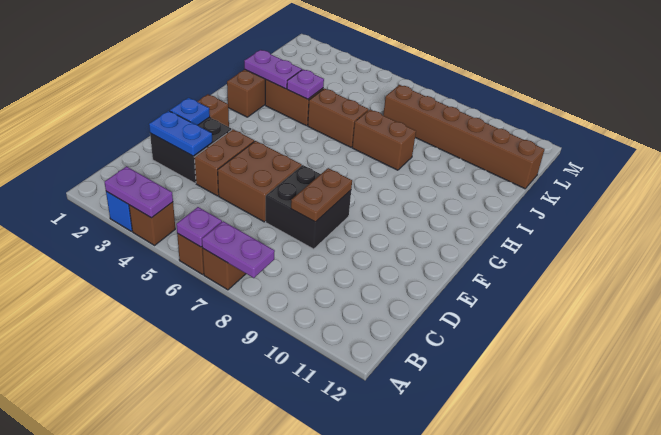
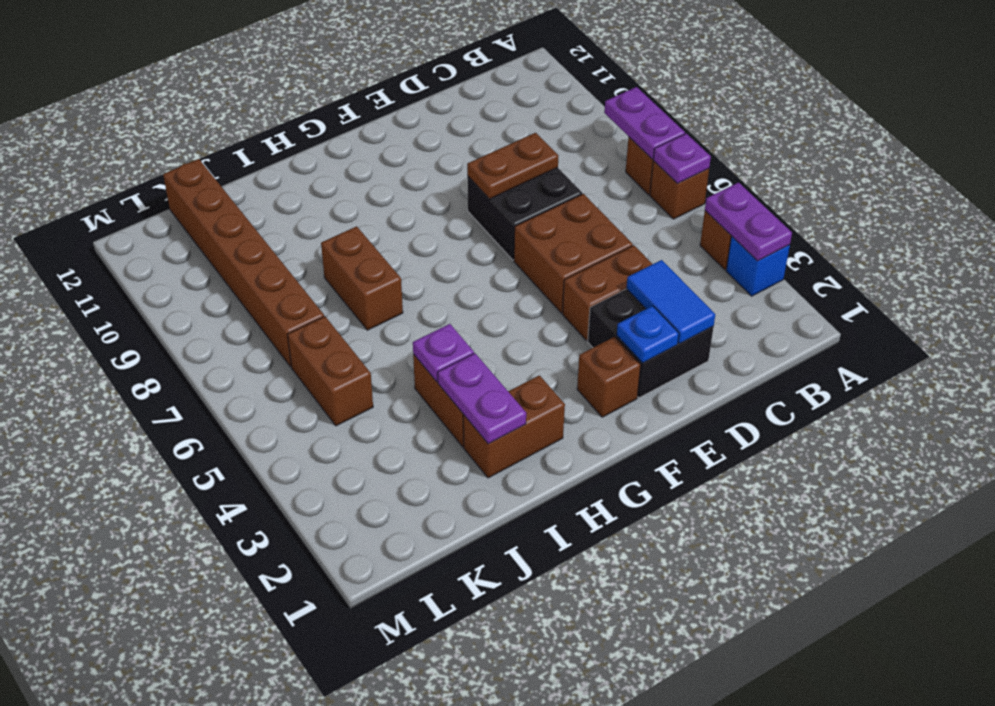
blue 1x2 plate [149,111,212,156] -> blue 1x2 tile [626,260,715,344]
brown 1x2 brick [308,89,369,147] -> brown 1x2 brick moved to [287,316,373,426]

